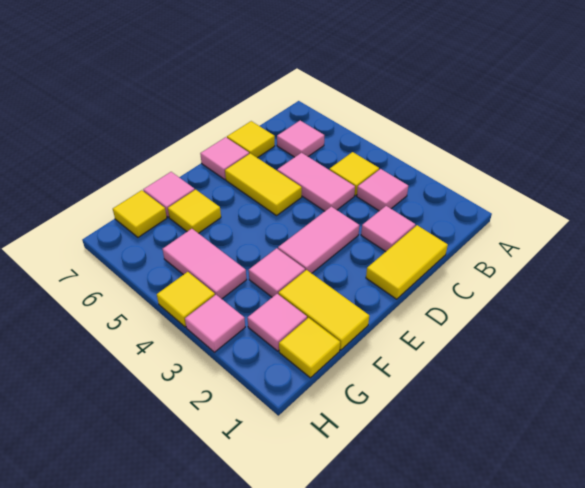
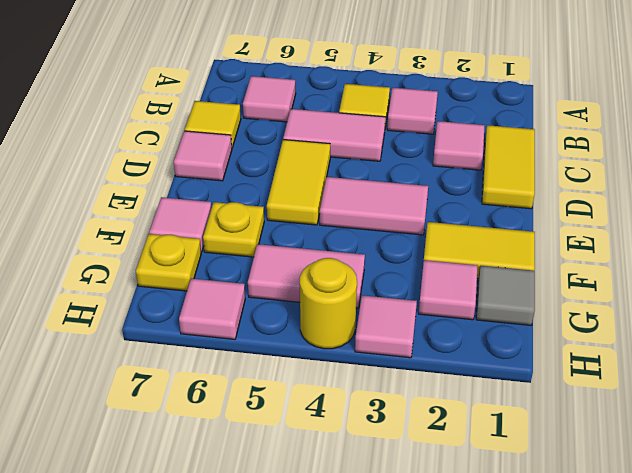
pink 1x2 tile [278,207,359,273] -> pink 1x2 tile turned to [320,177,428,235]
yellow 1x2 tile [225,153,302,216] -> yellow 1x2 tile turned to [267,140,330,225]
pink 1x1 tile [249,248,305,297] -> pink 1x1 tile moved to [179,278,245,339]
yellow 1x1 tile [168,190,221,233] -> yellow 1x1 plate [203,202,264,257]
yellow 1x1 tile [279,318,340,378] -> grey 1x1 tile [476,266,535,325]
yellow 1x1 tile [113,190,167,237] -> yellow 1x1 plate [136,234,201,291]
yellow 1x1 tile [157,272,215,327] -> yellow 1x1 round brick [300,258,357,349]

